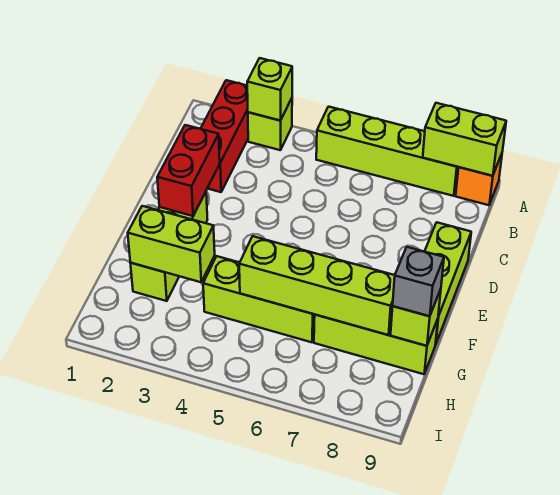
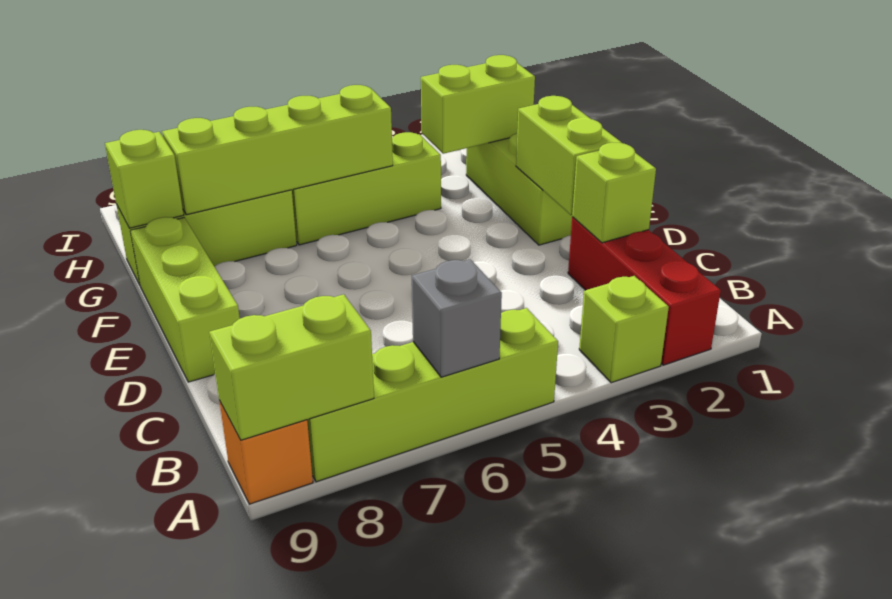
lime 1x1 brick [247,58,292,121] -> lime 1x1 brick moved to [572,143,656,243]
red 1x2 brick [157,125,220,216] -> lime 1x2 brick [516,96,622,215]
grey 1x1 brick [393,247,444,316] -> grey 1x1 brick moved to [412,259,502,377]

